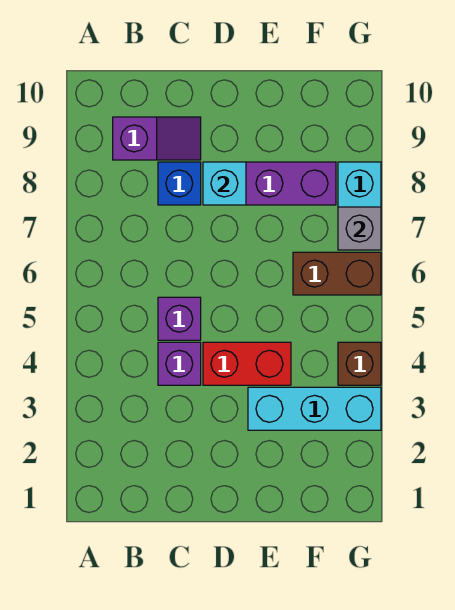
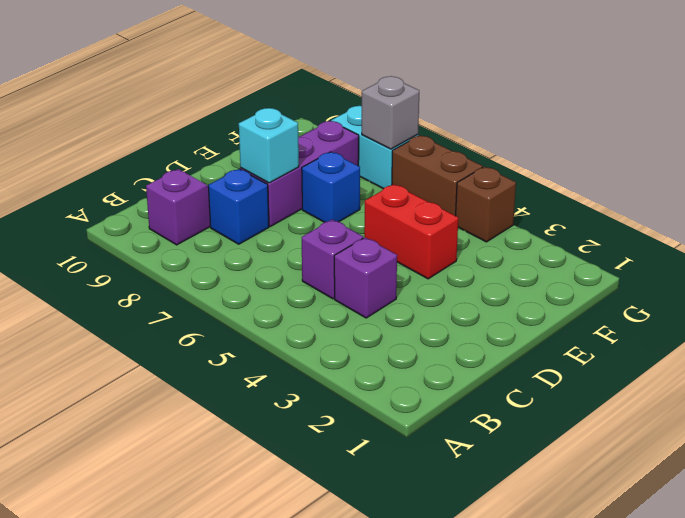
red 1x2 brick [203,342,291,385] -> red 1x2 brick turned to [364,184,458,279]
cyan 1x3 brick [248,387,381,430] -> none
none -> blue 1x1 brick [302,152,360,222]
brown 1x2 brick [293,252,381,295] -> brown 1x2 brick turned to [392,135,483,216]

